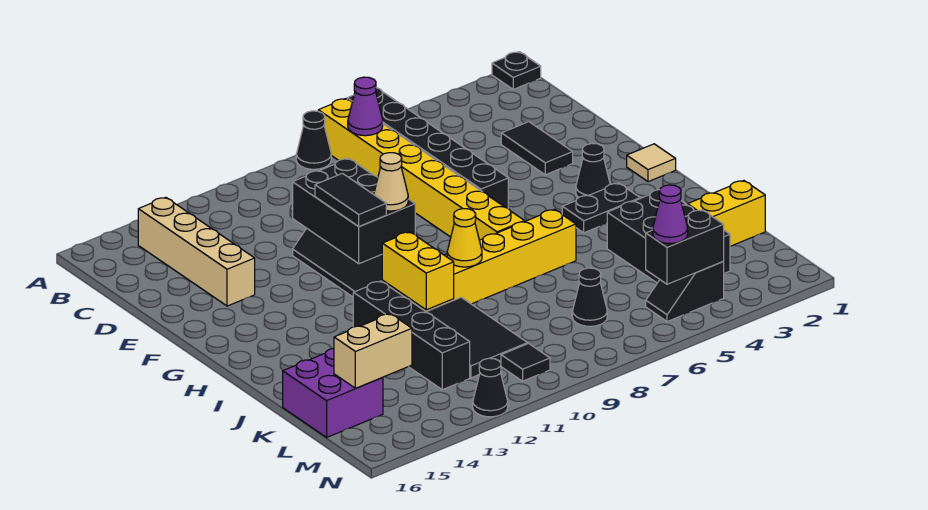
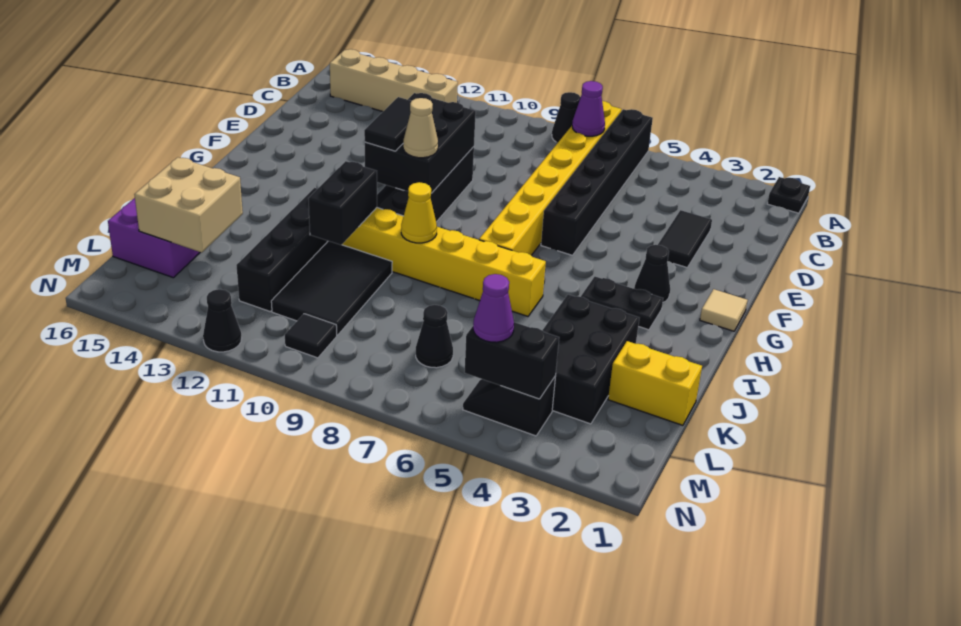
tan 1x4 brick [138,197,255,306] -> tan 1x4 brick turned to [330,49,458,112]
yellow 1x2 brick [382,232,454,310] -> black 1x2 brick [308,161,377,245]
tan 1x2 brick [334,314,412,388] -> tan 2x2 brick [134,157,243,253]

